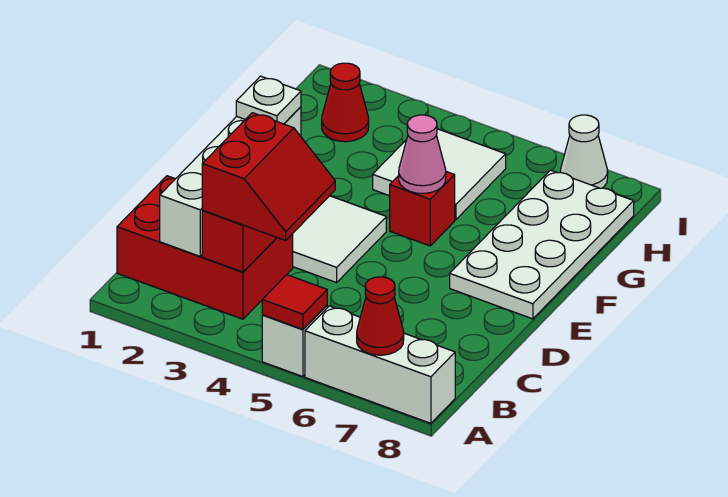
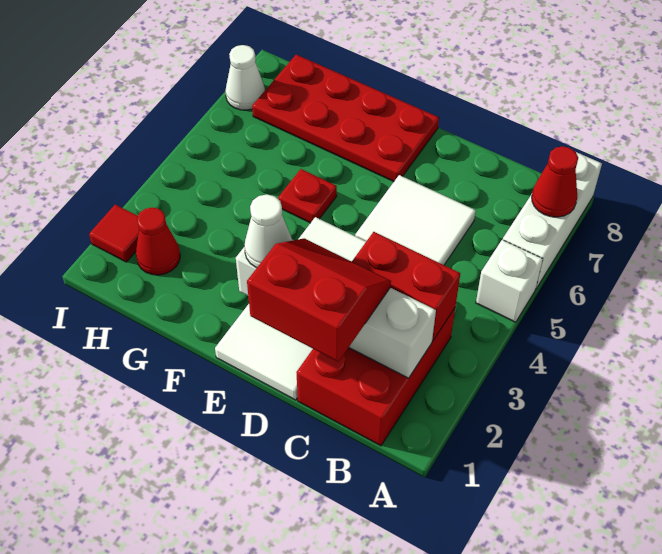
red 1x1 tile [262,275,327,329] -> red 1x1 tile moved to [89,205,139,262]
red 2x2 slope [202,113,335,240] -> red 2x2 slope moved to [247,238,391,362]
white 1x1 plate [236,76,301,124] -> white 1x1 cone [244,194,292,268]
white 2x4 plate [450,170,634,319] -> red 2x4 plate [252,55,439,182]
red 1x1 brick [390,172,455,246] -> red 1x1 plate [278,169,337,223]
pink 1x1 cone [399,115,446,193] -> none
white 2x2 tile [373,129,506,220] -> white 2x2 tile moved to [355,175,476,265]

